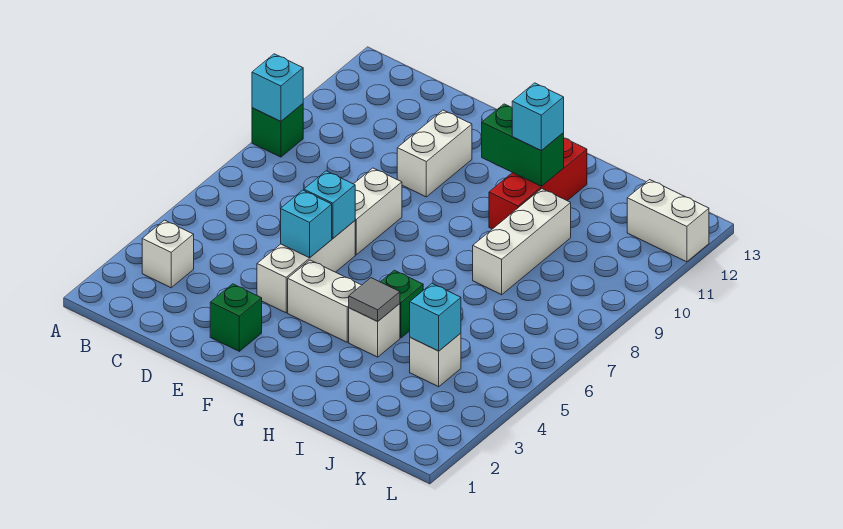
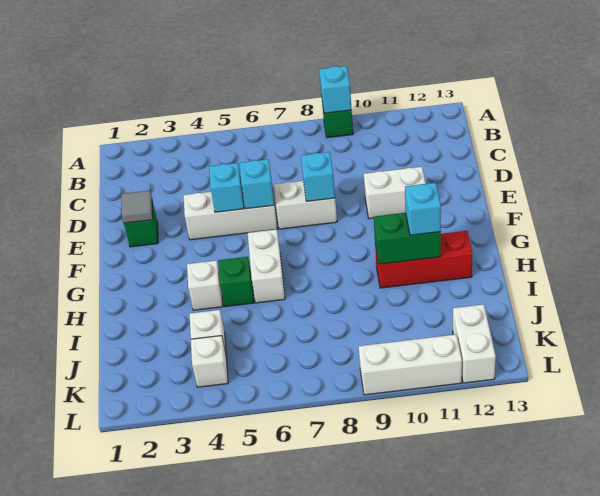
white 1x1 brick [142,220,194,288] -> white 1x1 brick moved to [191,336,228,387]
white 1x2 brick [288,260,361,342] -> white 1x2 brick moved to [248,229,285,303]
green 1x2 brick [482,104,564,186] -> green 1x2 brick turned to [374,213,441,264]
grey 1x1 tile [349,278,400,321] -> grey 1x1 tile moved to [121,191,153,223]
white 1x3 brick [473,189,571,295] -> white 1x3 brick moved to [359,335,462,395]
cyan 1x1 brick [410,284,461,351] -> cyan 1x1 brick moved to [301,152,335,201]

